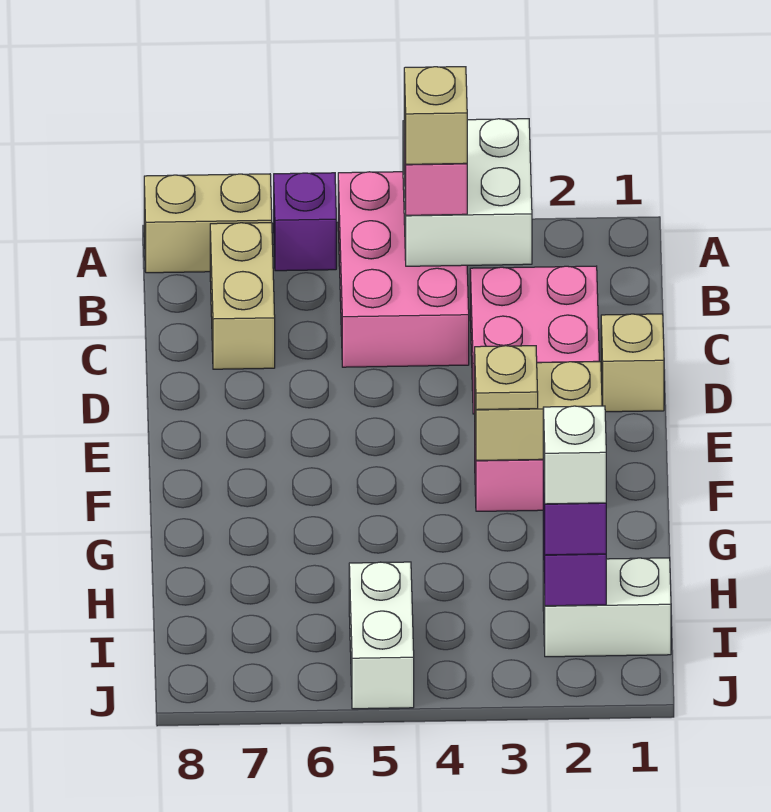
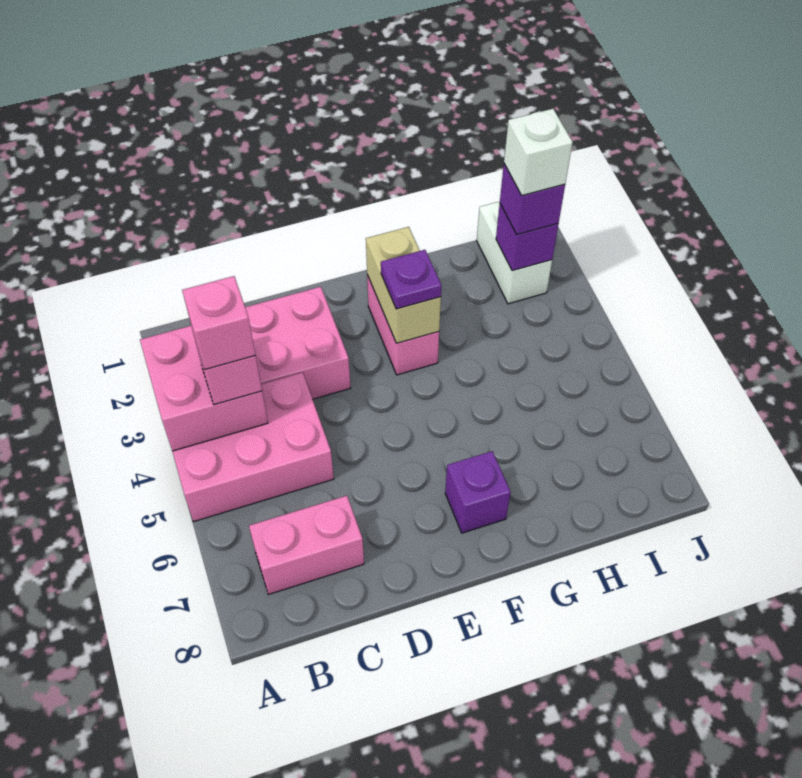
white 2x2 brick [403,119,532,266] -> pink 2x2 brick [140,326,268,451]
purple 1x1 brick [274,173,336,271] -> purple 1x1 brick moved to [445,451,511,533]
tan 1x2 brick [144,174,272,273] -> none
tan 1x1 brick [404,67,467,164] -> pink 1x1 brick [182,276,255,370]
tan 1x2 brick [210,223,275,369] -> pink 1x2 brick [249,496,364,595]
tan 1x1 brick [601,314,664,412] -> none
tan 1x1 plate [475,346,538,410] -> purple 1x1 plate [381,250,441,309]
white 1x2 brick [349,562,414,709] -> none

